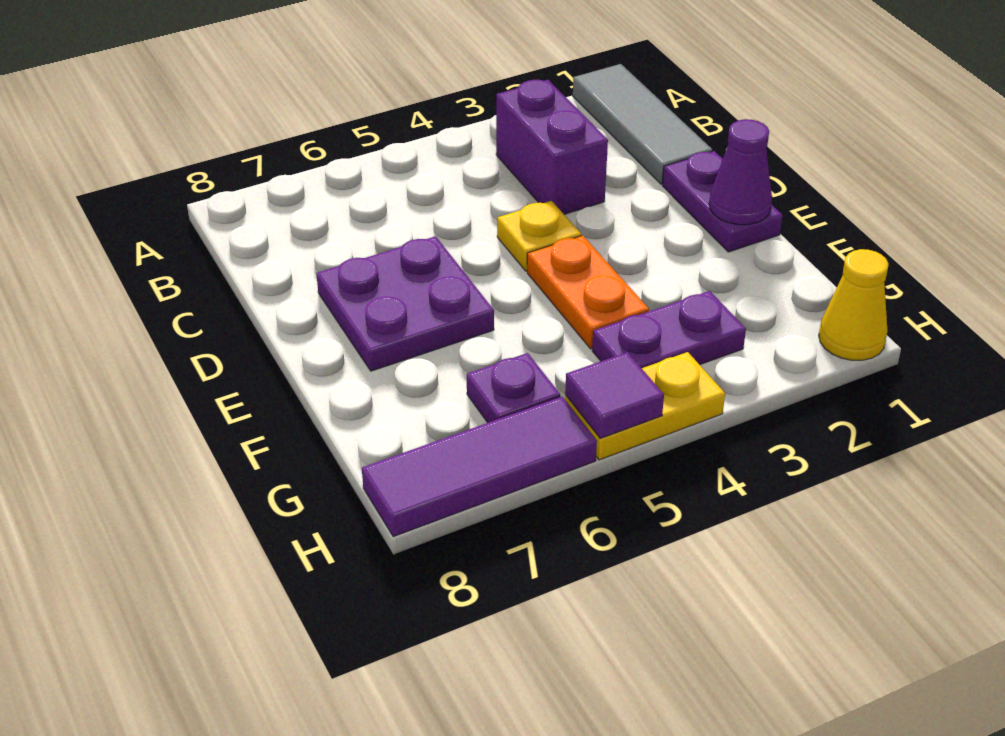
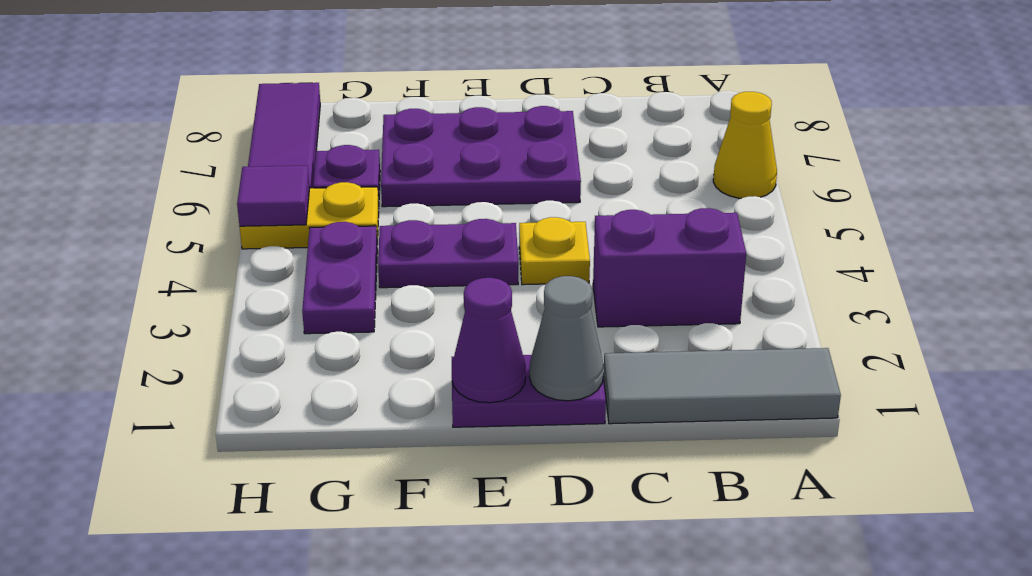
none -> grey 1x1 cone [529,276,604,401]
purple 2x2 plate [316,236,494,371] -> purple 2x3 plate [381,106,581,207]
orange 1x2 plate [527,236,649,349] -> purple 1x2 plate [378,219,518,288]
yellow 1x1 cone [819,249,888,360] -> yellow 1x1 cone moved to [713,92,777,198]
yellow 1x2 plate [565,352,725,460] -> yellow 1x2 plate turned to [240,182,379,249]

